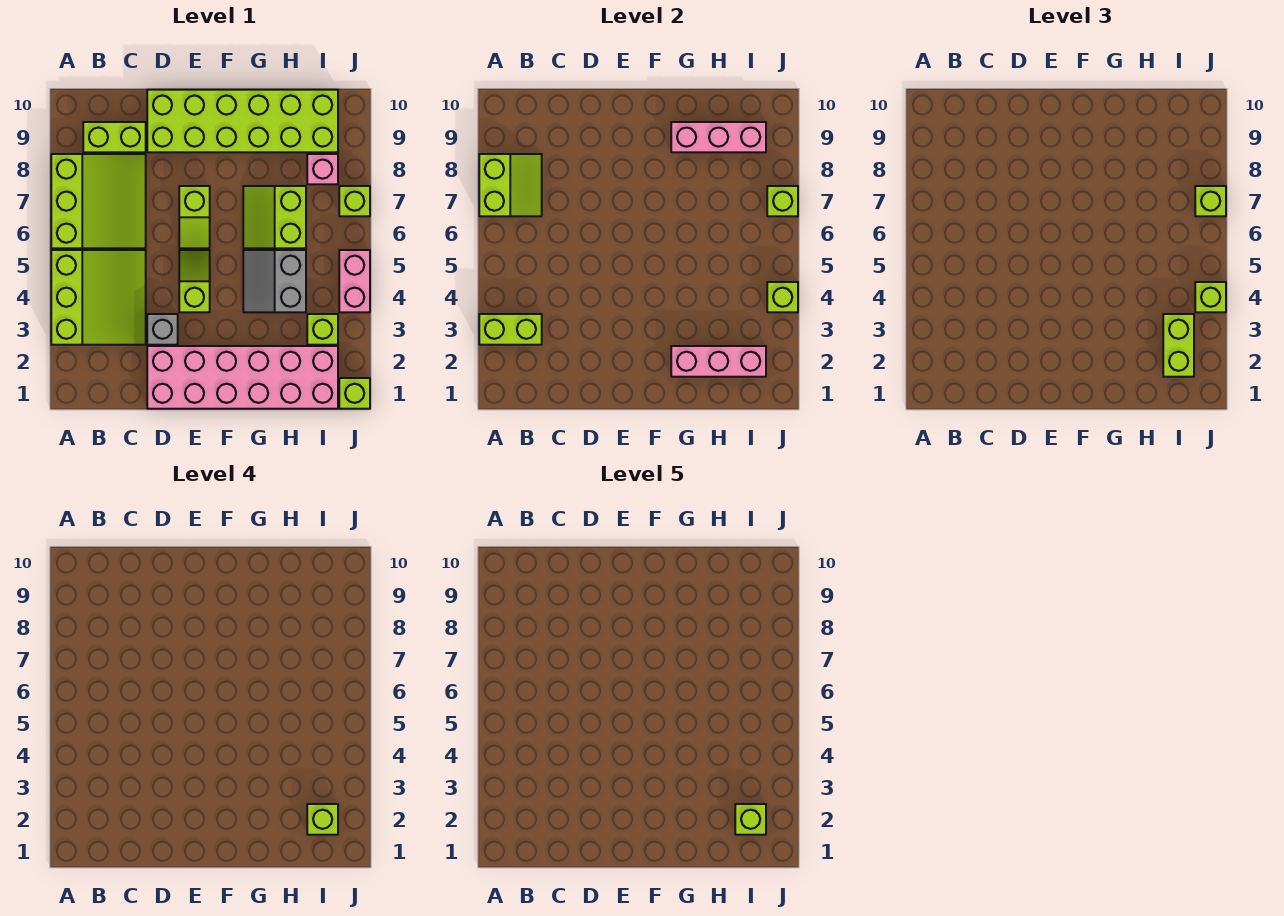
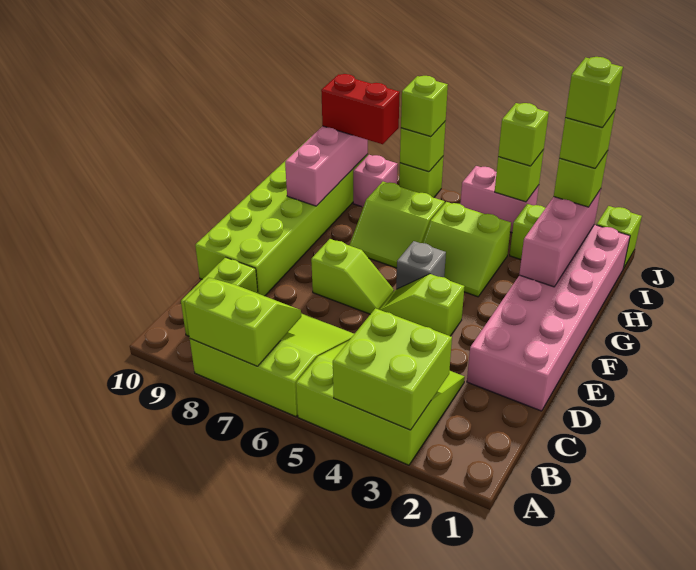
lime 1x2 brick [479,314,542,345] -> lime 2x2 brick [333,308,452,430]
grey 1x1 brick [147,314,178,345] -> grey 1x1 brick moved to [396,241,446,289]
grey 2x2 slope [243,250,306,312] -> lime 2x2 slope [423,202,511,297]
lime 1x2 brick [1163,314,1194,377] -> lime 1x1 brick [554,151,608,207]
none -> red 1x2 brick [321,74,400,144]

